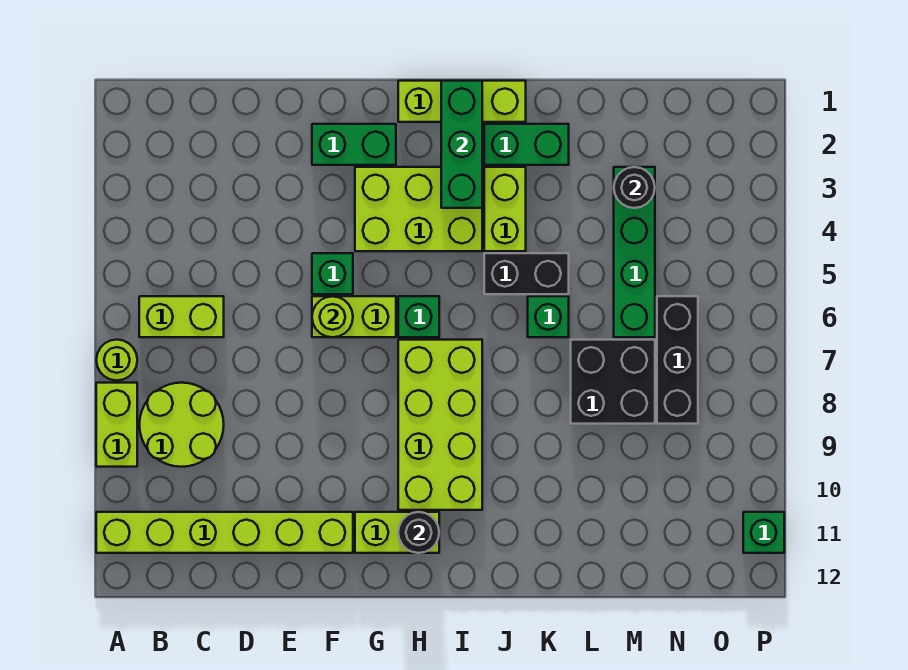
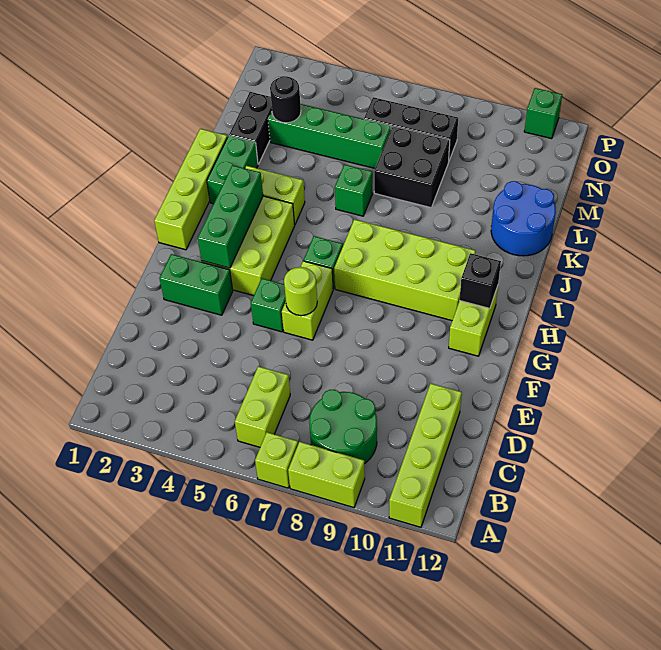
lime 1x1 round brick [96,340,137,381] -> lime 1x1 brick [255,432,298,488]
lime 1x6 brick [96,512,353,553] -> lime 1x4 brick [389,384,462,527]
lime 2x2 round brick [140,383,224,467] -> green 2x2 round brick [309,390,377,464]
green 1x2 brick [312,124,396,165] -> green 1x2 brick turned to [159,254,233,315]
lime 1x3 brick [398,81,526,122] -> lime 1x4 brick [154,129,227,250]
black 1x1 round brick [398,512,439,553] -> black 1x1 brick [460,253,501,308]
green 1x3 brick [441,81,482,208] -> green 1x3 brick turned to [198,165,263,268]
black 1x2 brick [484,253,569,294] -> black 1x2 brick moved to [229,92,272,164]
none -> blue 2x2 round brick [491,181,556,256]

